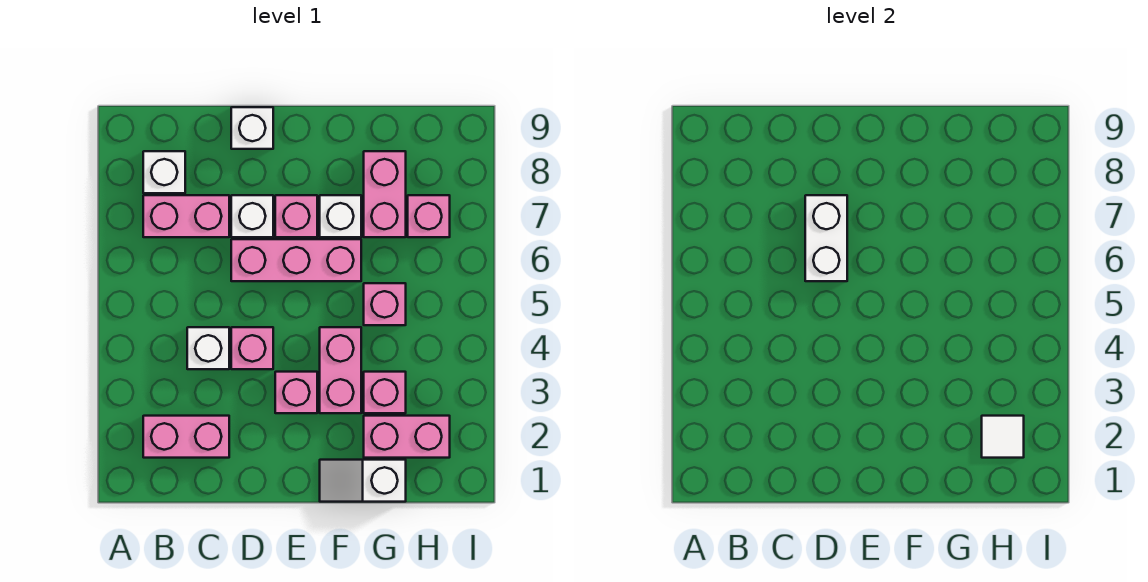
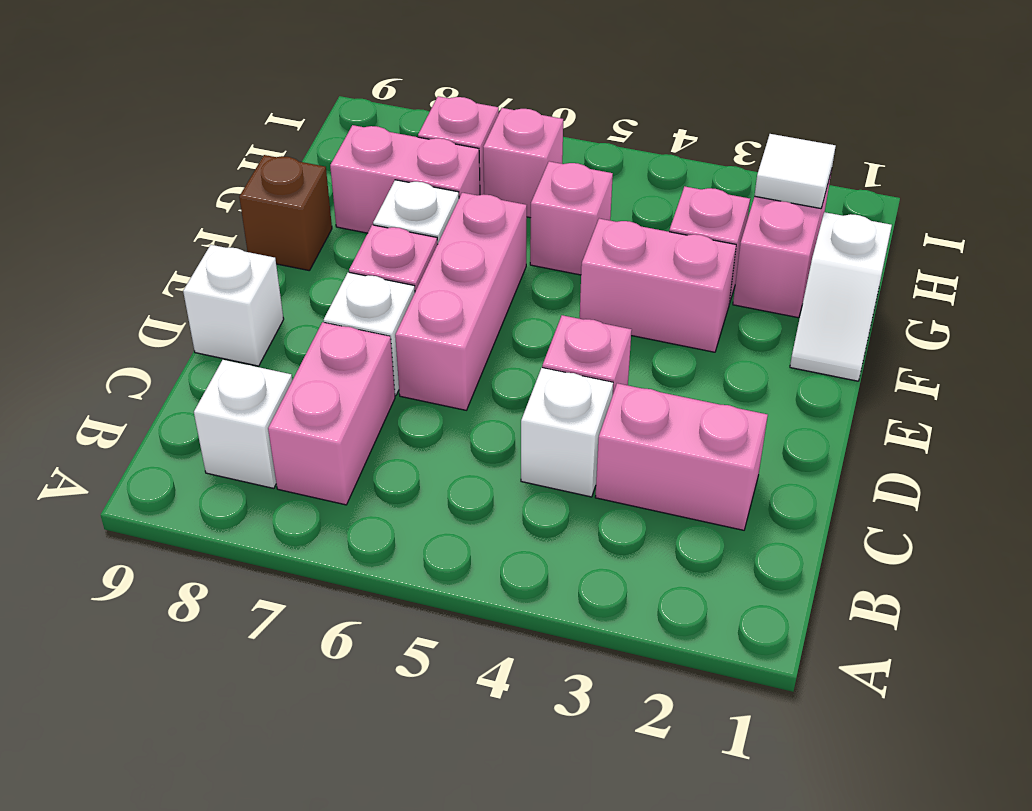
pink 1x2 brick [143,416,229,458] -> pink 1x2 brick turned to [595,383,768,530]
white 1x2 brick [805,195,847,281] -> none
pink 1x1 brick [275,372,317,413] -> pink 1x1 brick moved to [483,108,563,218]
none -> brown 1x1 brick [239,155,332,271]

